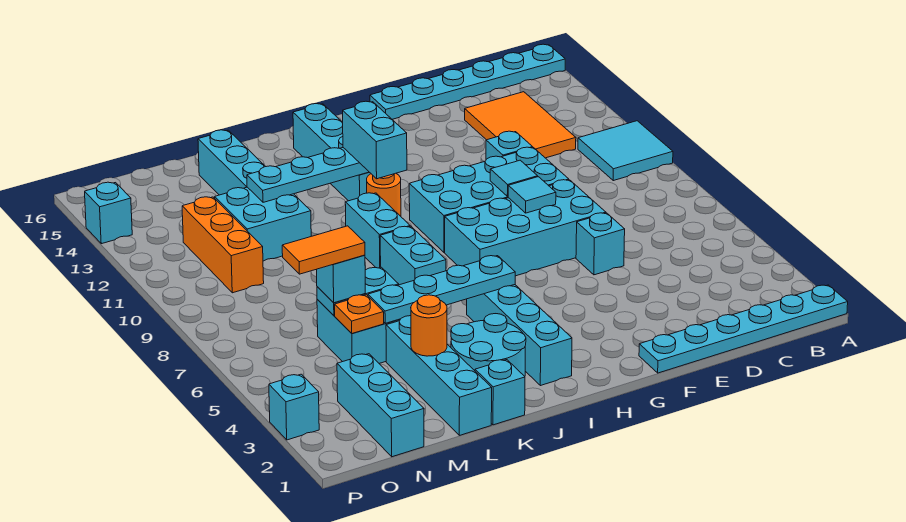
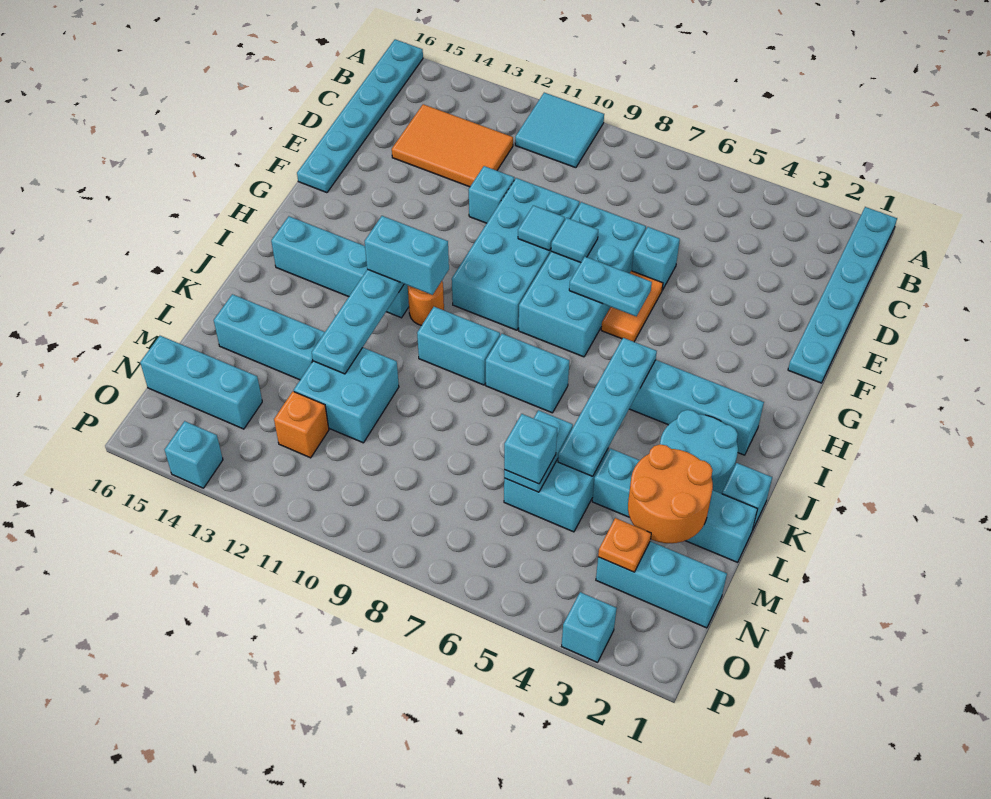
none -> cyan 1x2 plate [569,257,652,316]
orange 1x1 round brick [411,295,447,356] -> orange 2x2 round brick [628,444,713,543]
orange 1x1 plate [335,295,384,334] -> orange 1x1 plate moved to [598,518,651,572]
orange 1x2 tile [282,226,365,274] -> orange 1x2 tile moved to [601,271,663,342]
orange 1x3 brick [182,197,264,293] -> orange 1x1 brick [274,391,329,458]
none -> cyan 1x3 brick [140,336,262,429]

